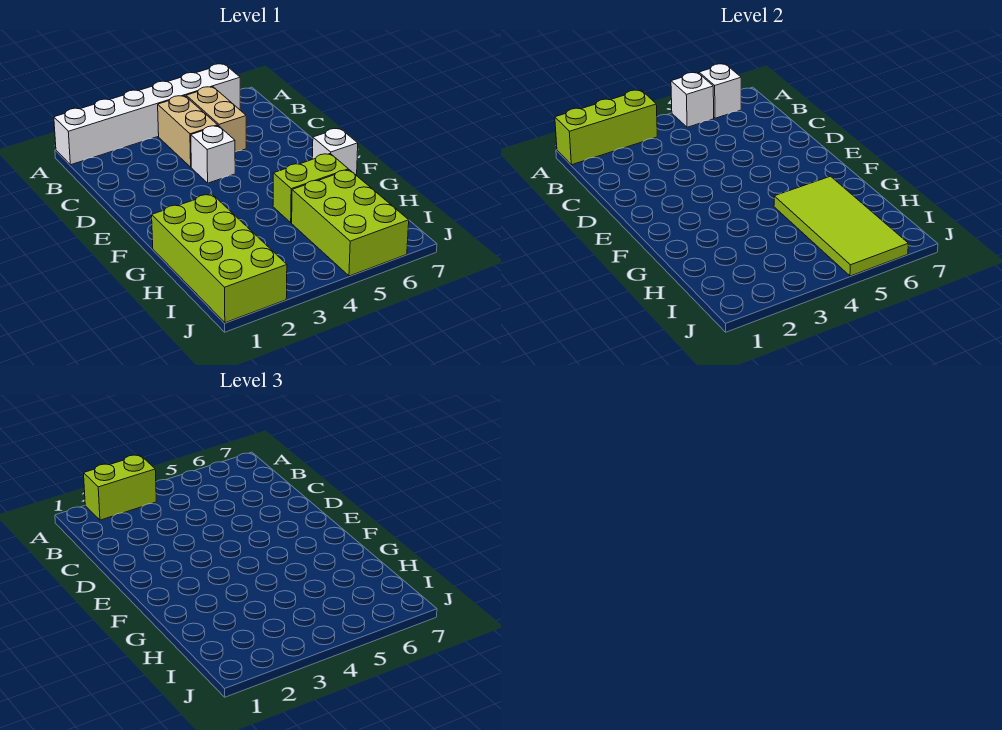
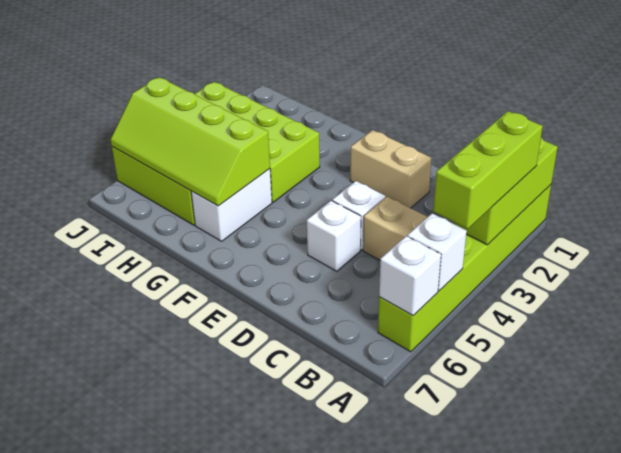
white 1x6 brick [54,64,240,165] -> lime 1x6 brick [378,185,551,352]
lime 1x2 brick [84,455,156,520] -> lime 1x3 brick [433,111,543,229]
tan 1x2 brick [186,87,246,152] -> tan 1x2 brick moved to [350,130,432,208]
white 1x1 brick [312,128,358,176] -> white 1x1 brick moved to [307,201,361,271]
lime 2x4 brick [152,194,287,323] -> lime 2x4 brick moved to [195,82,320,202]
lime 1x2 brick [273,154,348,223] -> white 1x2 brick [191,169,272,241]
lime 2x4 tile [774,176,908,276] -> lime 2x4 slope [111,77,270,206]

